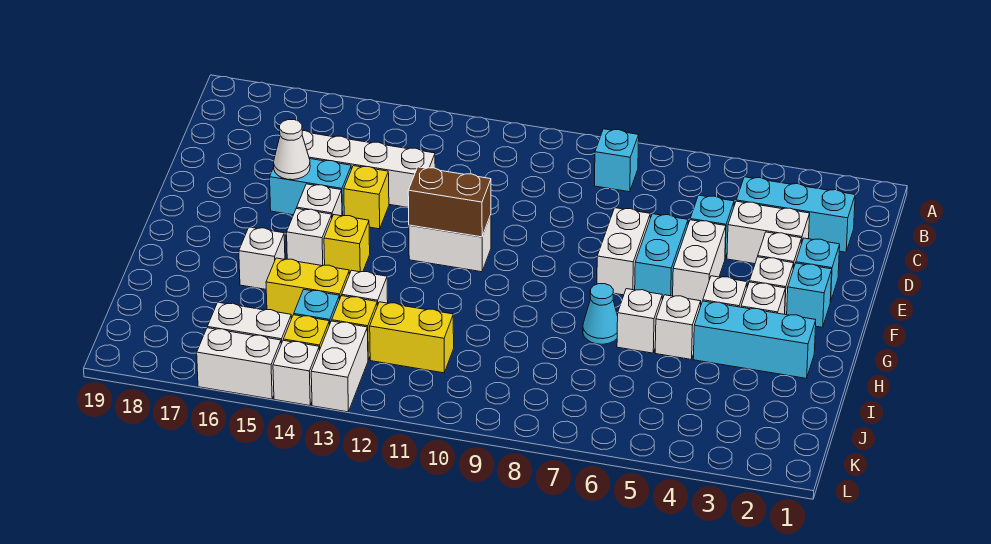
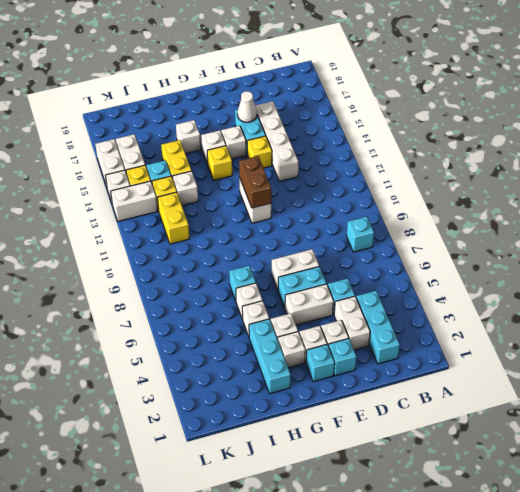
cyan 1x1 cone [583,284,618,344] -> cyan 1x1 brick [229,266,256,301]

